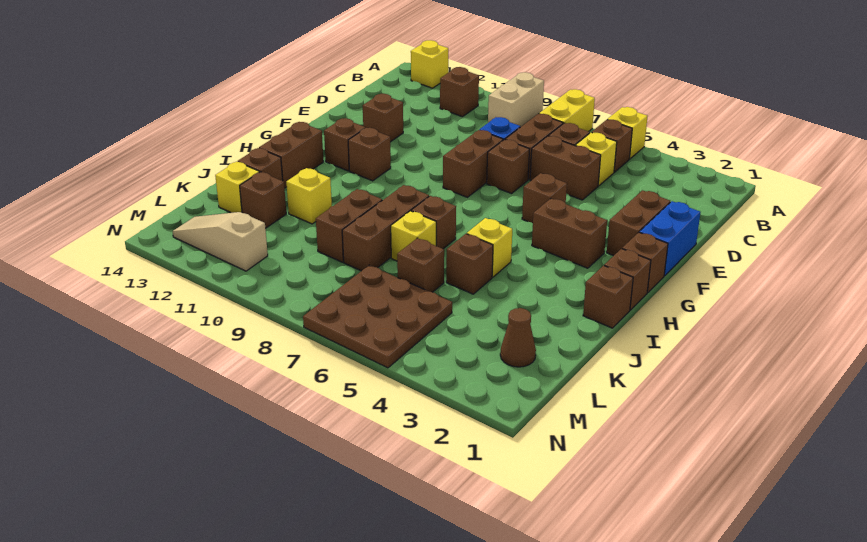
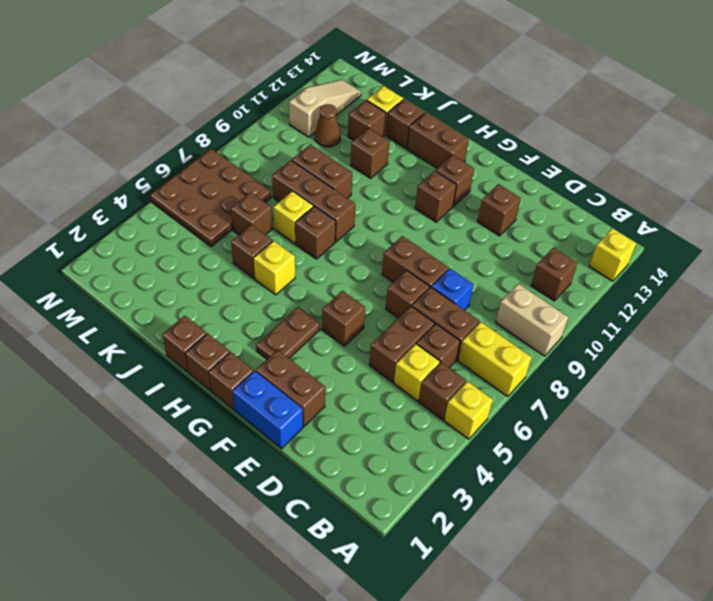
brown 1x2 brick [532,199,607,268] -> brown 1x2 plate [256,307,320,359]
yellow 1x1 brick [286,168,332,224] -> brown 1x1 brick [351,128,389,178]
brown 1x1 cone [500,308,536,367] -> brown 1x1 cone moved to [315,104,341,147]

